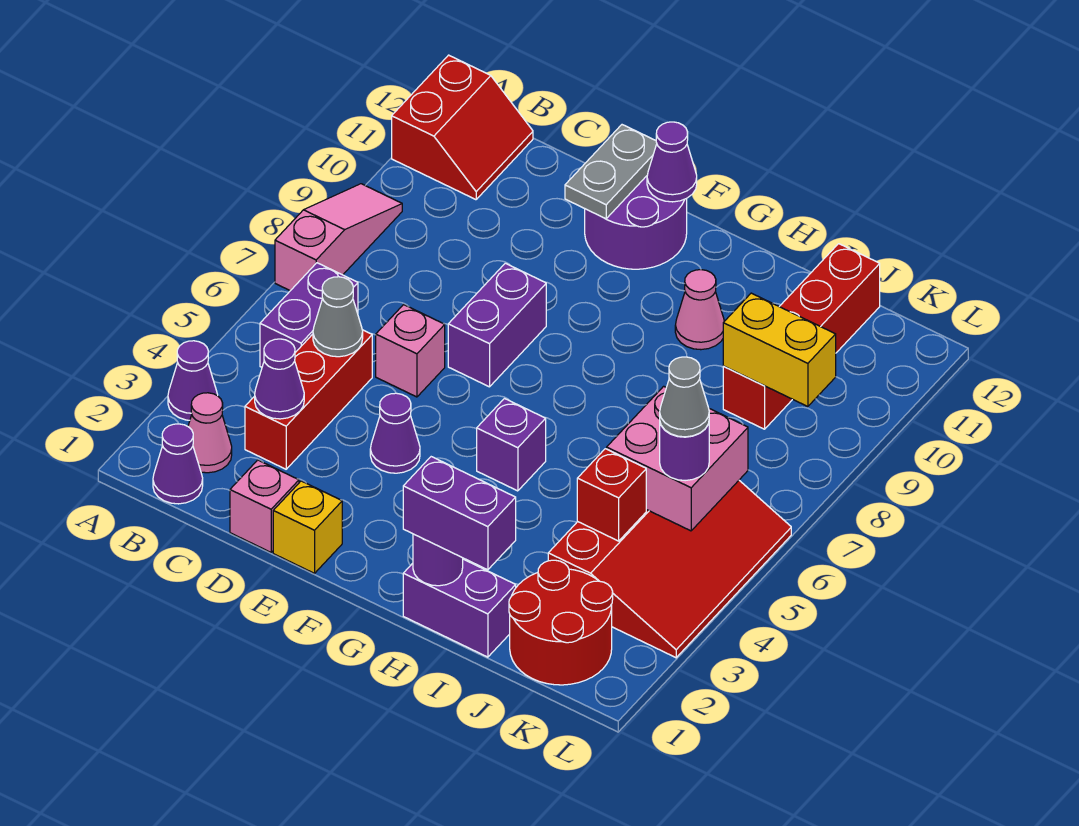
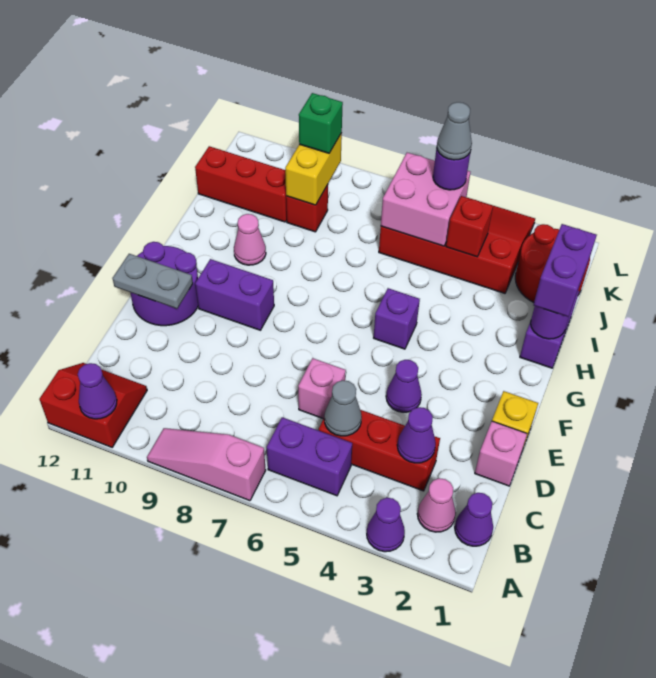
purple 1x2 brick [448,263,546,387] -> purple 1x2 brick moved to [195,259,274,330]
purple 1x1 cone [647,122,697,202] -> purple 1x1 cone moved to [78,363,117,419]
none -> green 1x1 brick [299,93,343,153]

